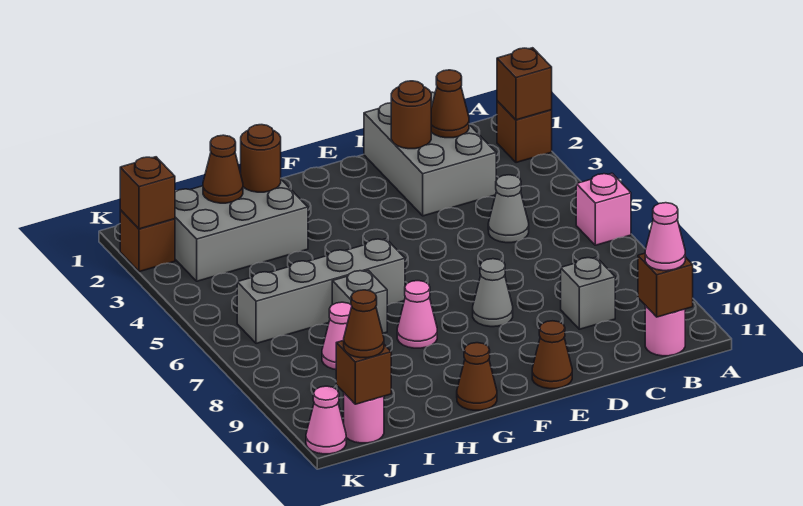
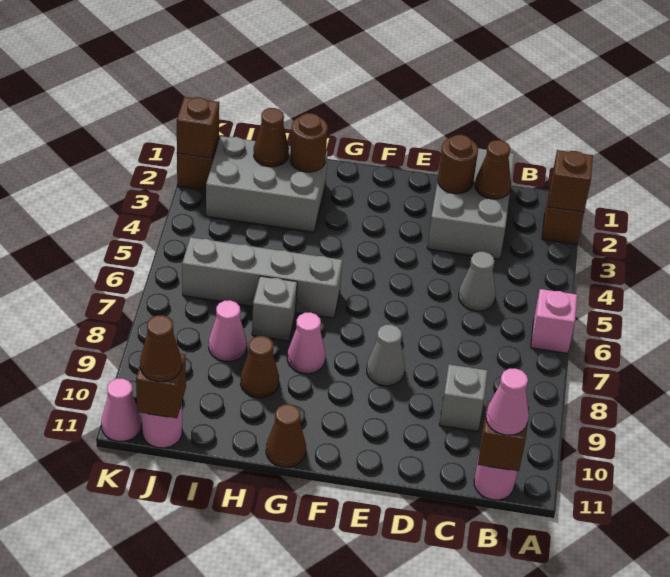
brown 1x1 cone [532,321,572,389] -> brown 1x1 cone moved to [240,336,279,398]

